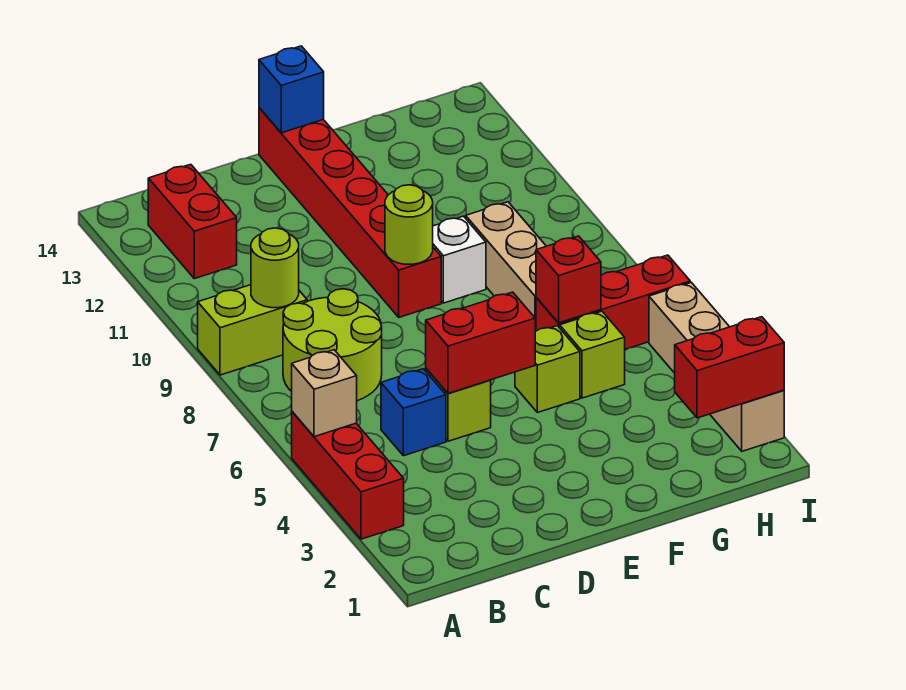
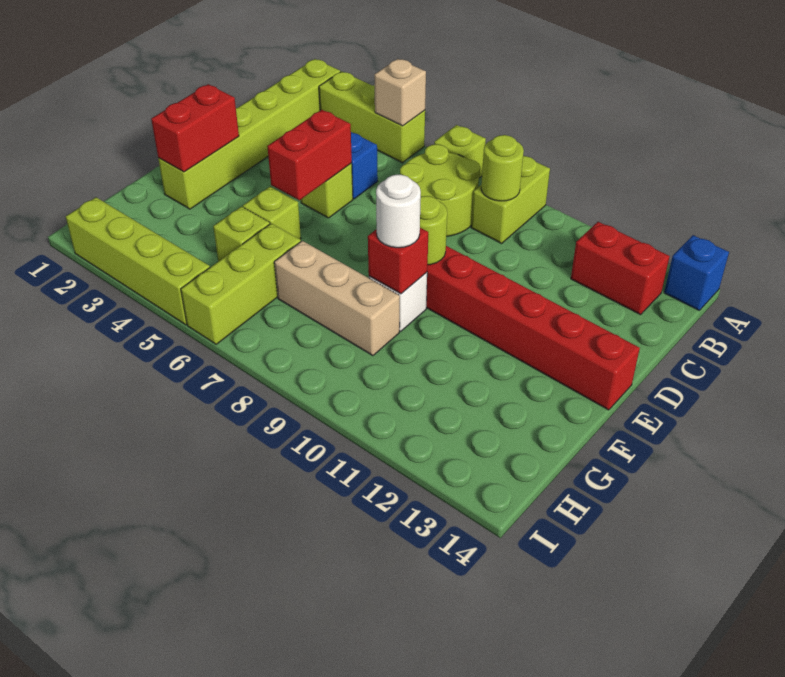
none -> lime 1x6 brick [158,59,341,209]
red 1x3 brick [292,412,404,539] -> lime 1x3 brick [319,71,425,163]
none -> lime 1x1 brick [434,125,486,178]
blue 1x1 brick [259,46,324,133] -> blue 1x1 brick moved to [664,235,729,311]
none -> white 1x1 round brick [376,175,421,248]
red 1x3 brick [536,255,690,349] -> lime 1x3 brick [181,223,301,344]
red 1x1 brick [536,236,601,323] -> red 1x1 brick moved to [368,228,428,294]
red 1x2 brick [675,317,784,418] -> red 1x2 brick moved to [151,84,239,172]
tan 1x4 brick [649,282,784,451] -> lime 1x4 brick [66,197,210,325]

